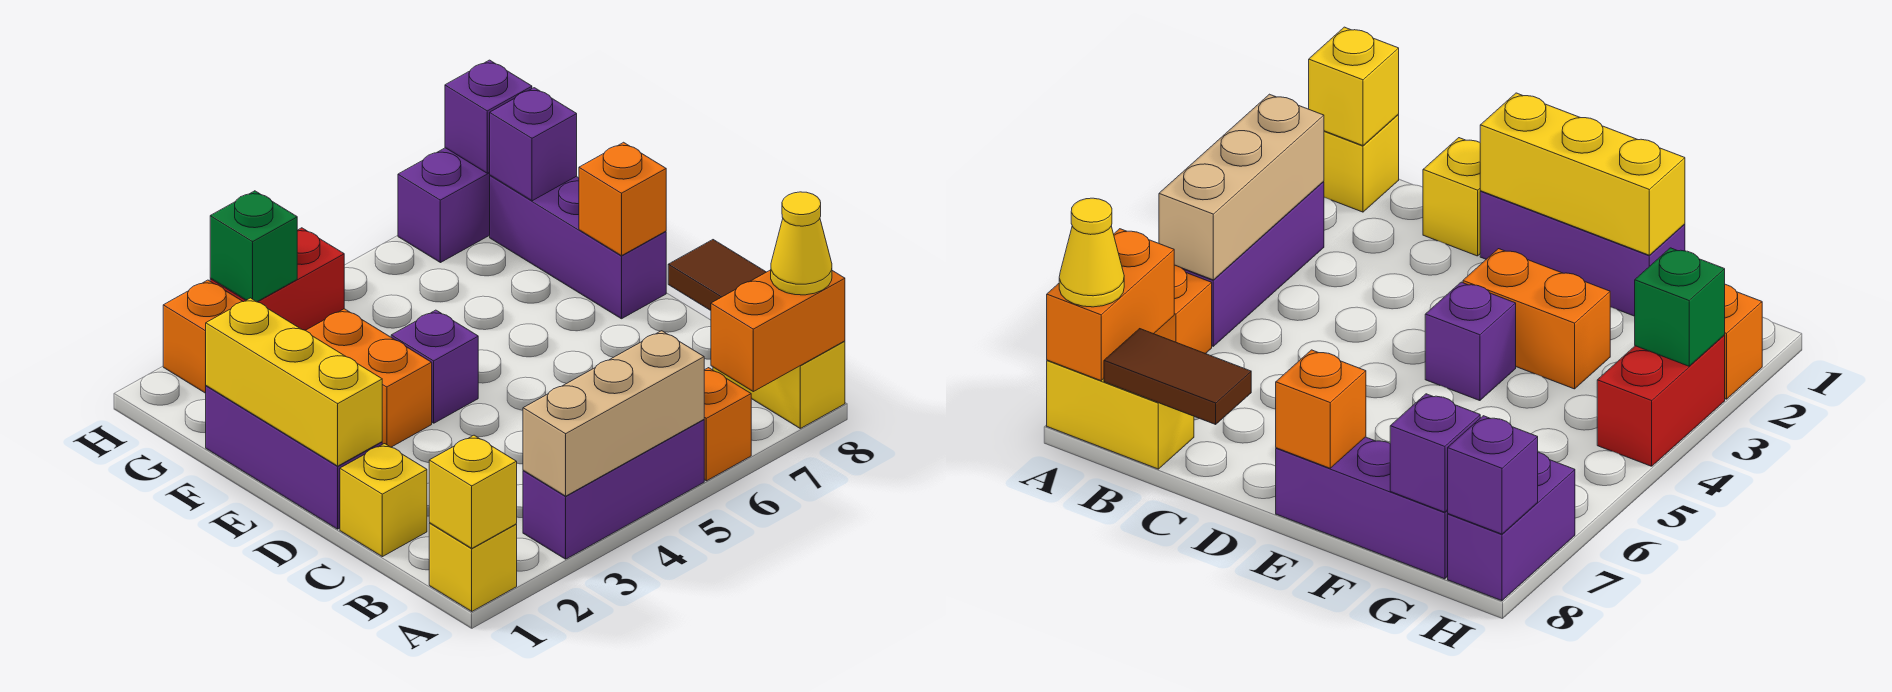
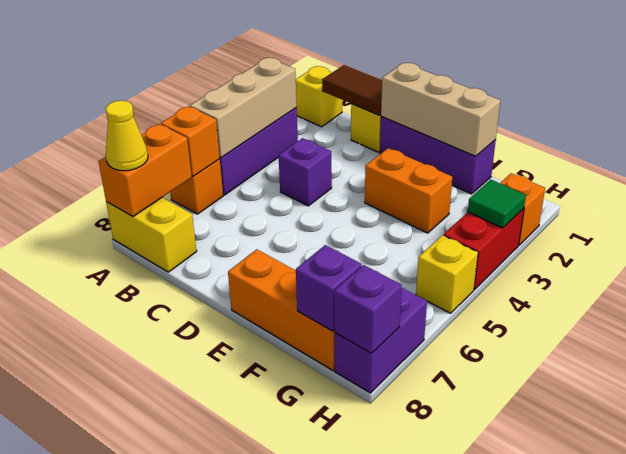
yellow 1x1 brick [429,435,517,548] -> yellow 1x1 brick moved to [416,235,478,313]
brown 1x2 tile [668,240,766,310] -> brown 1x2 tile moved to [322,65,382,116]
yellow 1x3 brick [206,298,382,466] -> tan 1x3 brick [381,63,500,156]
purple 1x1 brick [391,310,478,423] -> purple 1x1 brick moved to [278,138,332,206]
purple 1x3 brick [490,175,666,319] -> orange 1x3 brick [228,249,335,371]
orange 1x1 brick [579,142,666,256] -> orange 1x1 brick moved to [161,106,220,176]
green 1x1 brick [210,191,297,302] -> green 1x1 tile [468,180,526,228]

